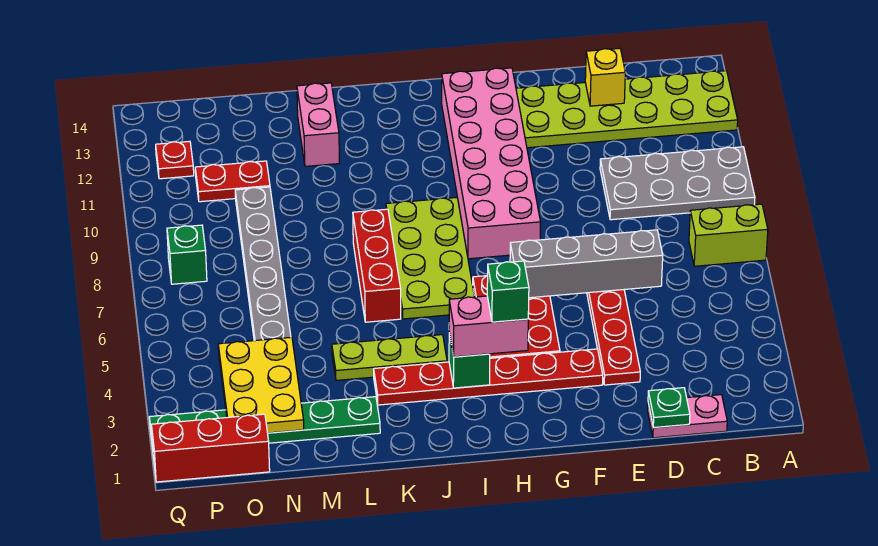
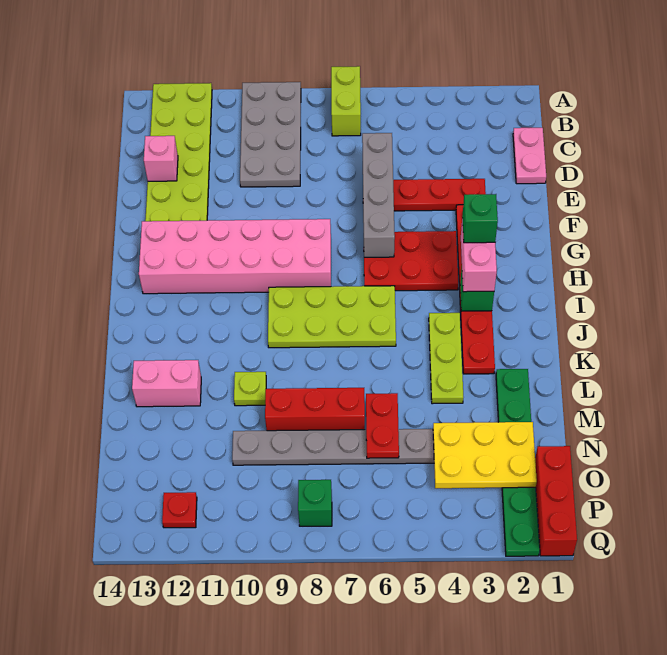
green 1x1 plate [648,388,690,428] -> none
yellow 1x1 brick [585,48,625,106] -> pink 1x1 brick [144,136,178,181]
red 1x3 brick [353,209,401,322] -> red 1x3 brick moved to [265,388,365,431]
none -> lime 1x1 plate [234,372,266,406]
red 1x2 plate [195,161,270,202] -> red 1x2 plate moved to [366,393,399,458]

